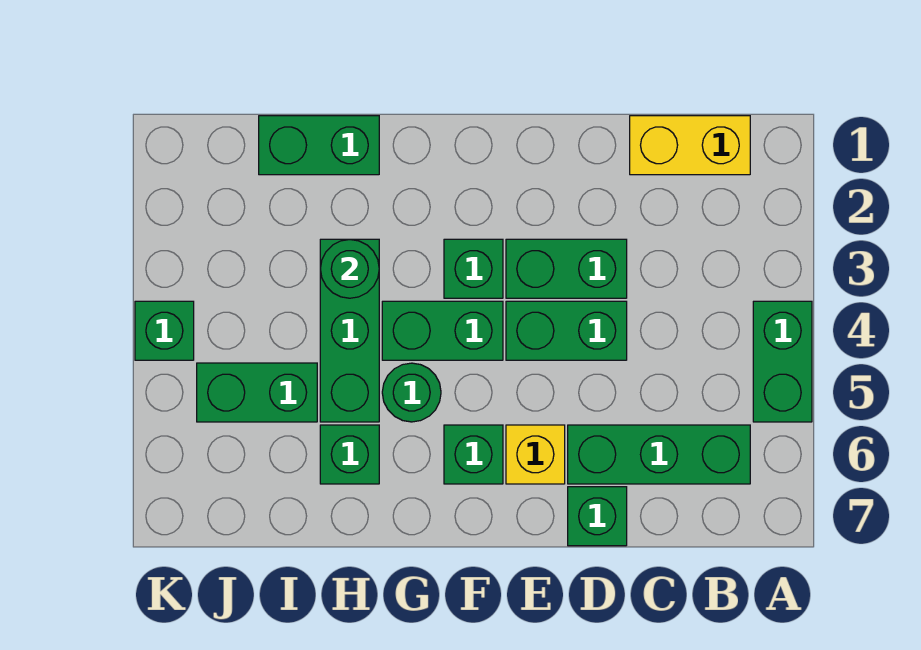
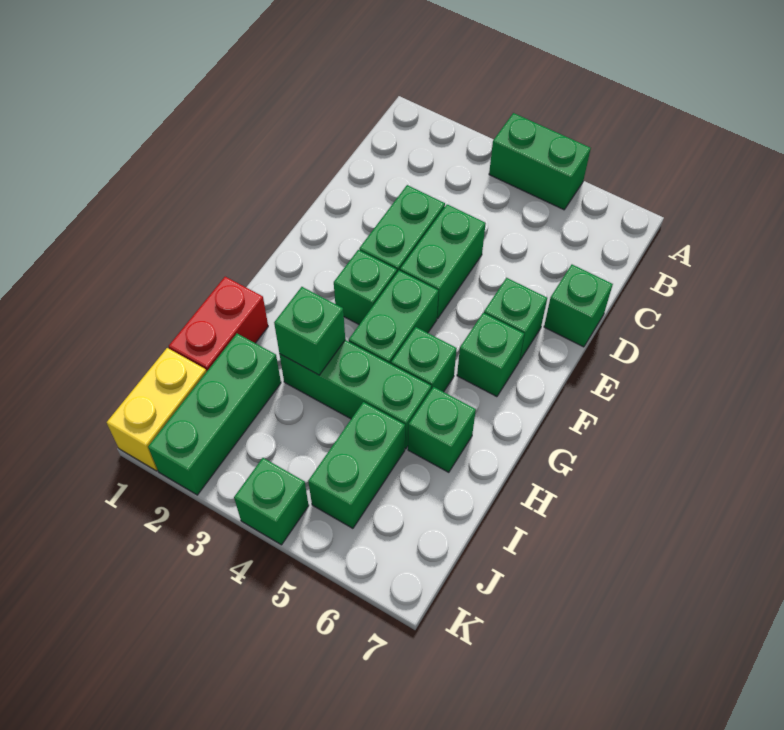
yellow 1x2 brick [630,116,750,175] -> yellow 1x2 brick moved to [107,348,206,471]
green 1x3 brick [568,425,750,484] -> green 1x3 brick moved to [148,334,281,495]
yellow 1x1 brick [506,425,565,484] -> green 1x1 brick [484,278,547,361]
green 1x1 round brick [382,363,441,422] -> green 1x1 brick [391,327,457,392]
green 1x2 brick [259,116,379,175] -> red 1x2 brick [169,277,268,372]
green 1x1 round brick [320,239,379,298] -> green 1x1 brick [274,287,345,375]

